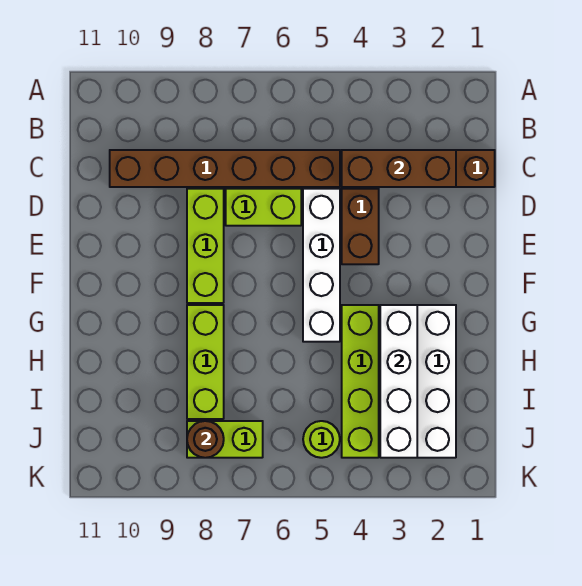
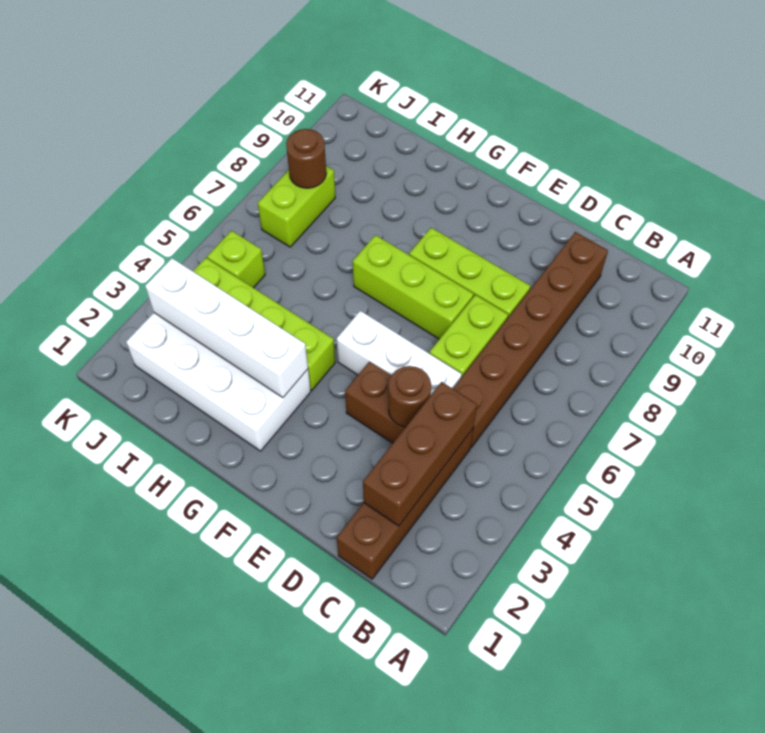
none -> brown 1x1 round brick [388,366,431,427]
white 1x4 brick [303,189,340,342] -> white 1x3 brick [337,311,462,394]
lime 1x3 brick [187,305,224,419] -> lime 1x3 brick moved to [353,235,474,339]
lime 1x1 round brick [303,421,340,458] -> lime 1x1 brick [207,231,265,288]

